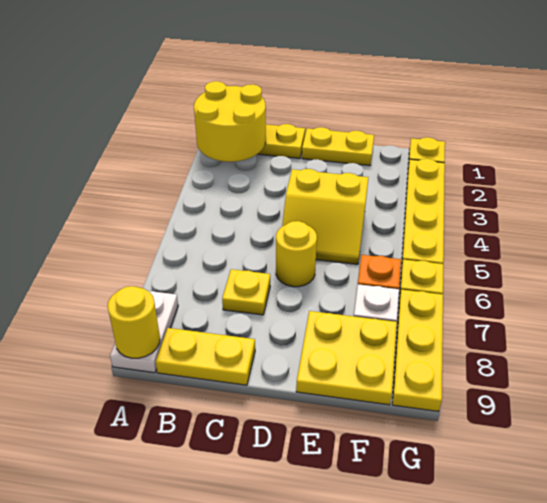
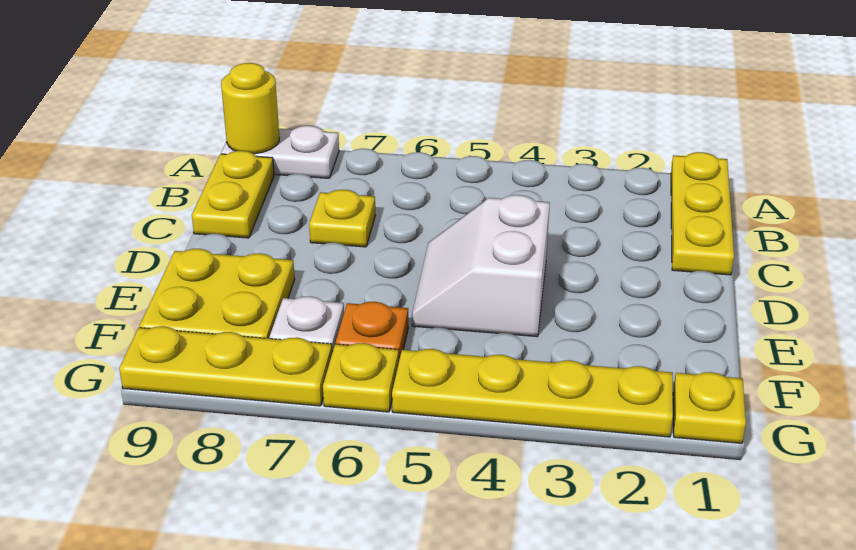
yellow 2x2 round brick [194,81,266,162] -> none
yellow 1x2 plate [302,127,374,166] -> none
yellow 2x2 slope [282,169,369,264] -> white 2x2 slope [412,195,550,337]
yellow 1x1 round brick [276,221,317,287] -> none

